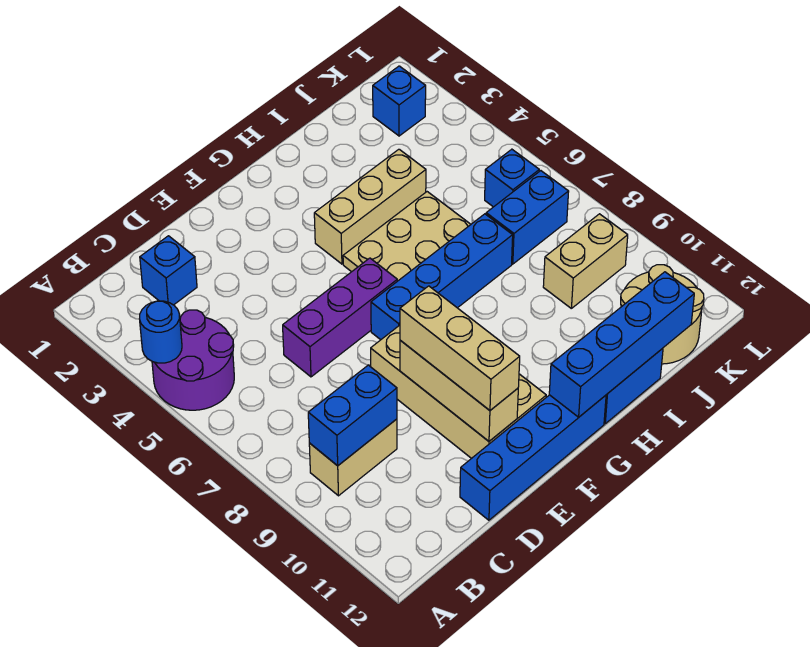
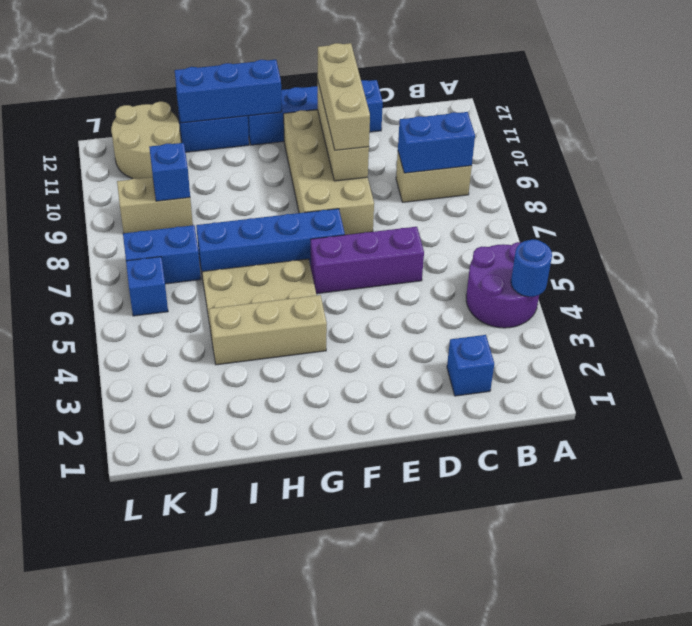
blue 1x4 brick [549,272,694,417] -> blue 1x3 brick [175,60,282,123]
blue 1x1 brick [373,66,426,136] -> blue 1x1 brick moved to [149,143,190,201]

